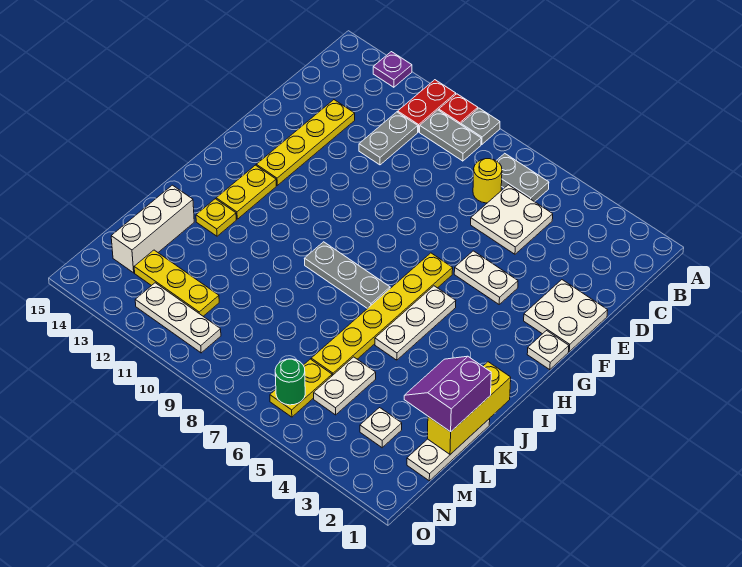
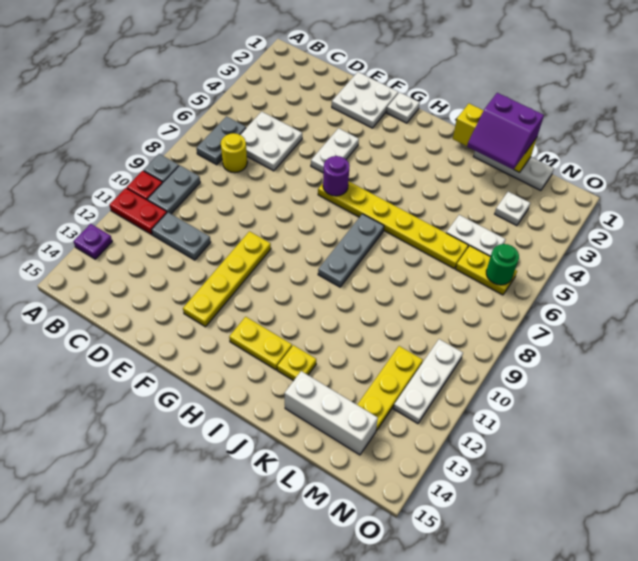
yellow 1x4 plate [256,100,355,185] -> yellow 1x4 plate turned to [183,231,271,327]
none -> purple 1x1 round brick [323,156,349,196]
white 1x3 plate [375,286,456,360] -> none

